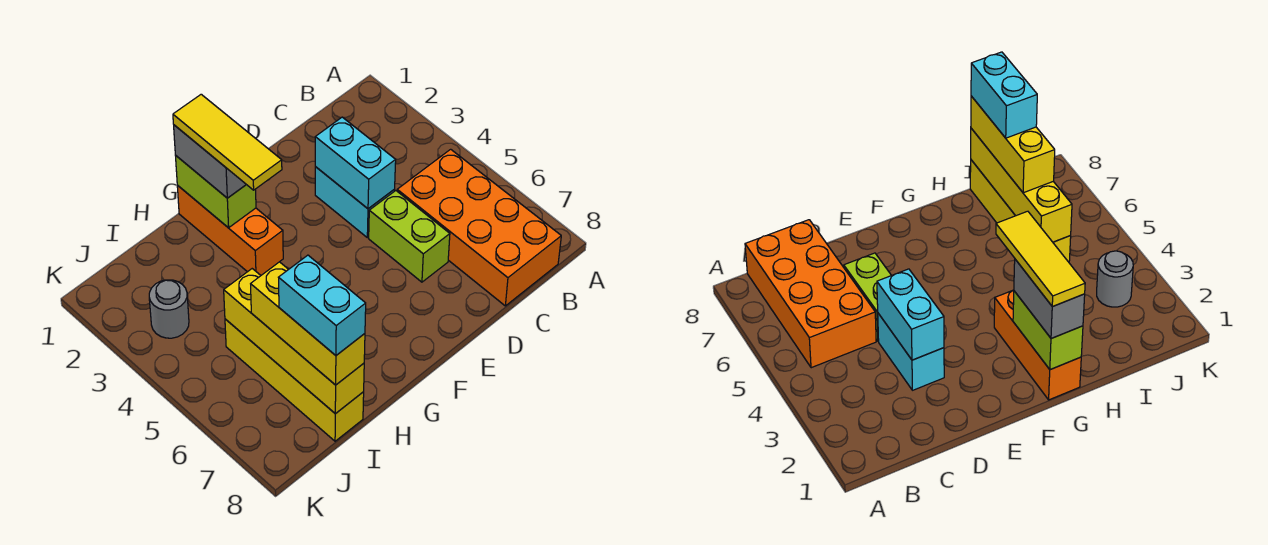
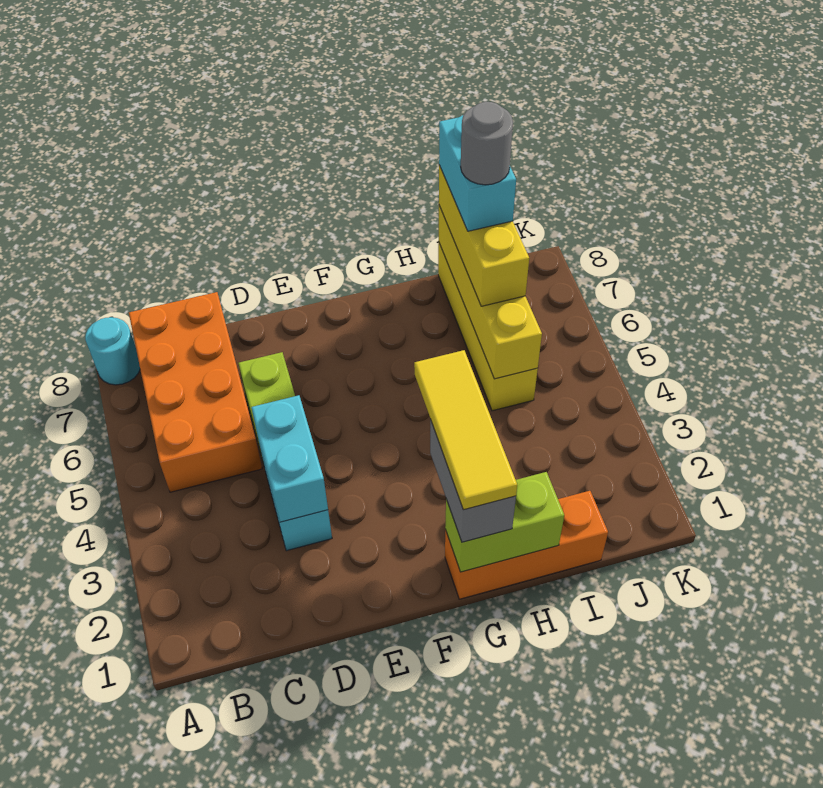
none -> cyan 1x1 round brick [85,317,140,385]
orange 1x3 brick [177,185,283,275] -> orange 1x3 brick turned to [445,491,608,599]
lime 1x2 brick [176,156,256,228] -> lime 1x2 brick turned to [445,472,564,572]
grey 1x1 round brick [149,280,189,338] -> grey 1x1 round brick moved to [461,102,513,185]

